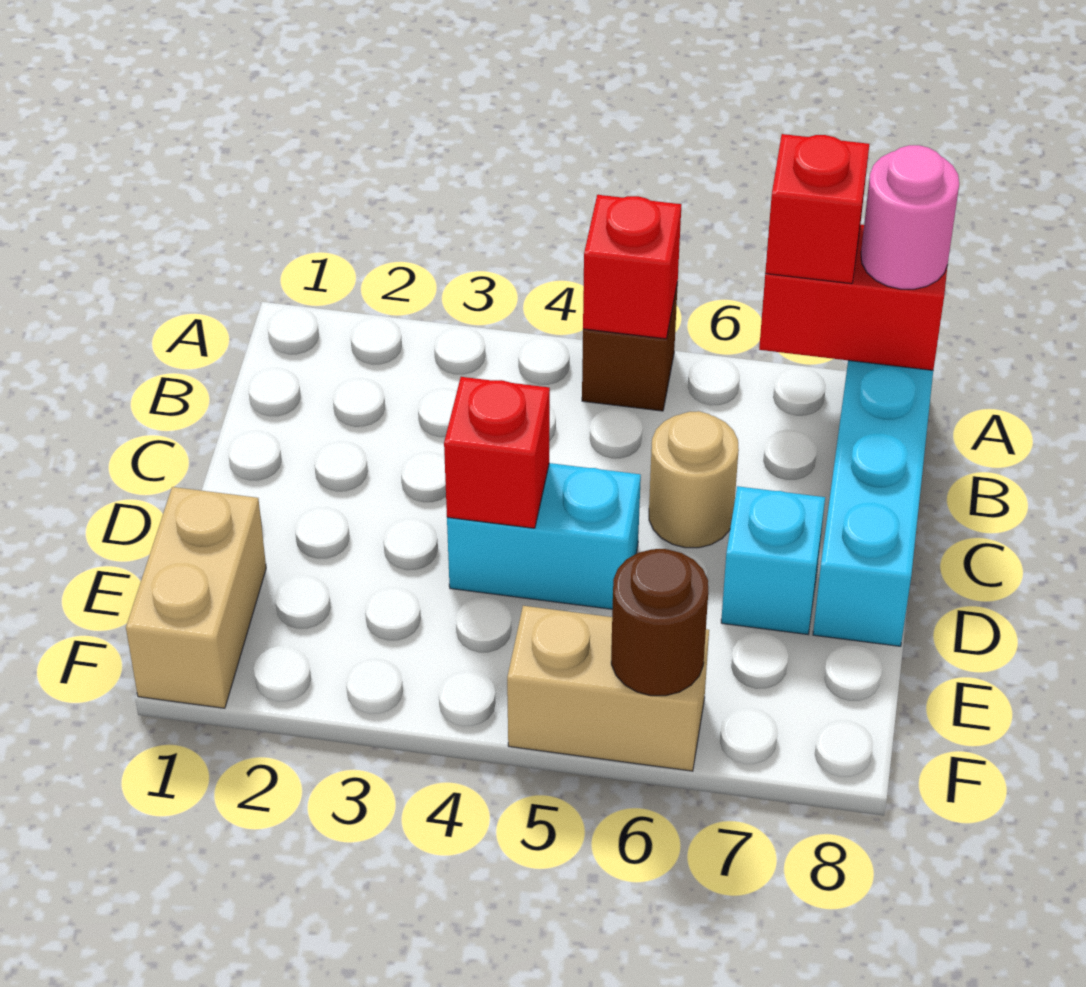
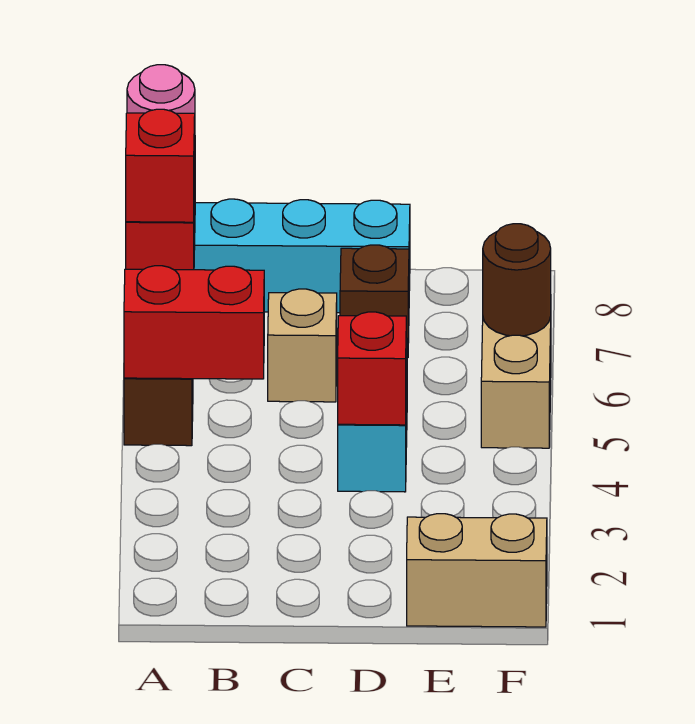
red 1x1 brick [583,195,681,339] -> red 1x2 brick [124,266,264,379]
tan 1x1 round brick [649,411,739,548] -> tan 1x1 brick [268,289,337,402]
cyan 1x1 brick [721,486,825,634] -> brown 1x1 brick [340,245,409,358]

